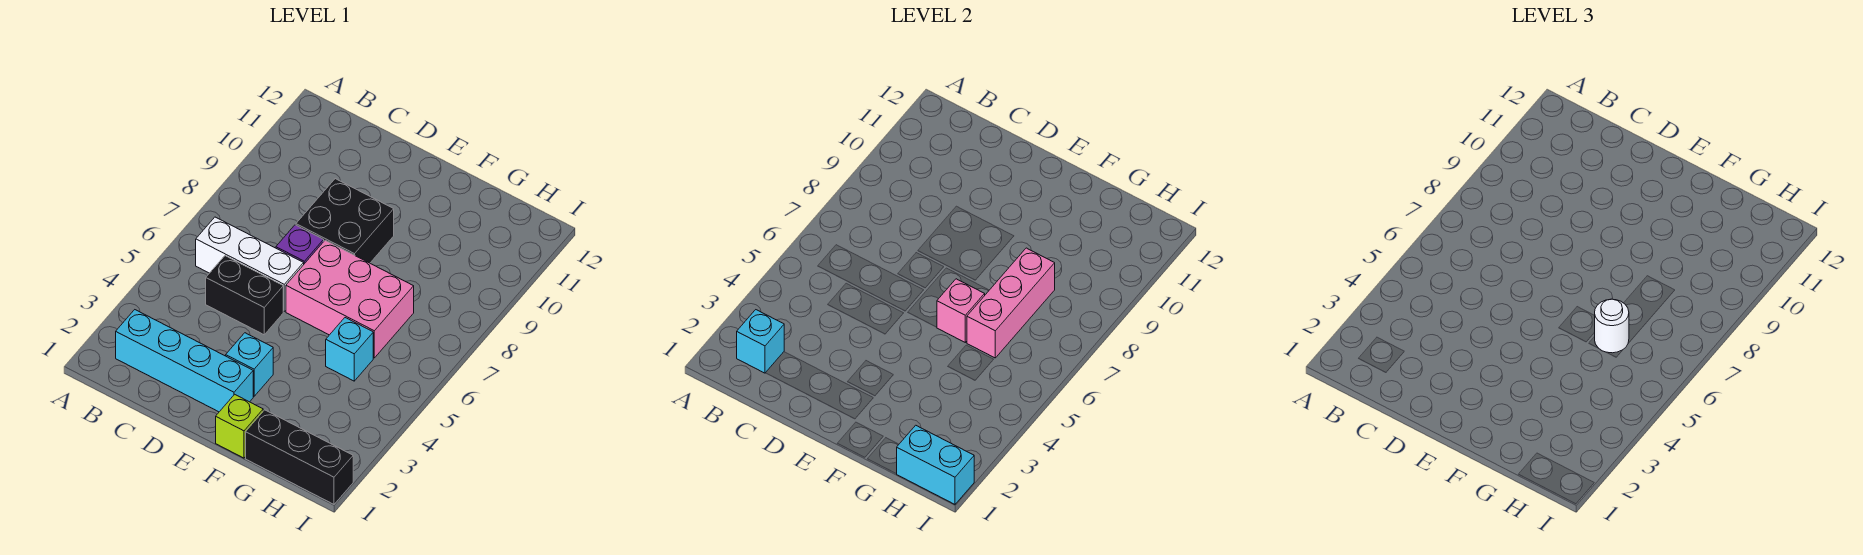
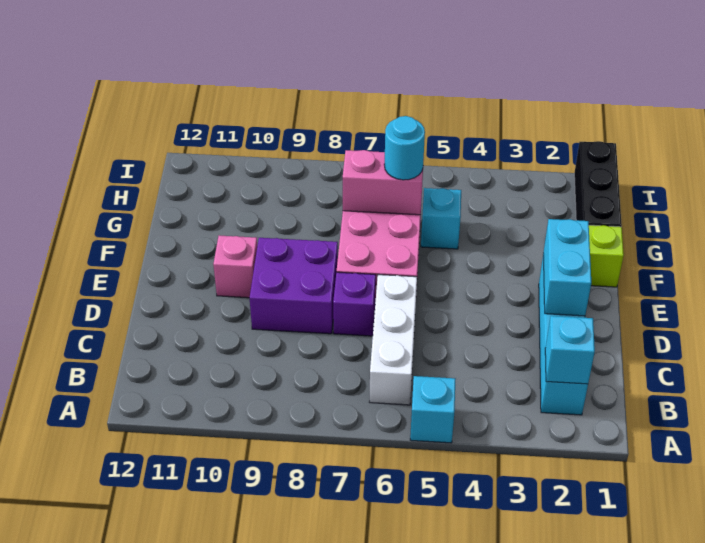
black 1x2 brick [206,256,283,335] -> none
black 2x2 brick [296,179,394,263] -> purple 2x2 brick [250,238,338,334]
cyan 1x1 brick [226,333,273,396] -> cyan 1x1 brick moved to [410,376,456,443]
pink 1x1 brick [937,279,985,342] -> pink 1x1 brick moved to [213,236,257,298]
pink 1x3 brick [967,248,1055,358] -> pink 1x2 brick [343,150,424,215]
white 1x1 round brick [1594,299,1629,353] -> cyan 1x1 round brick [384,116,425,180]
cyan 1x2 brick [897,425,974,504] -> cyan 1x2 brick moved to [543,219,591,316]

